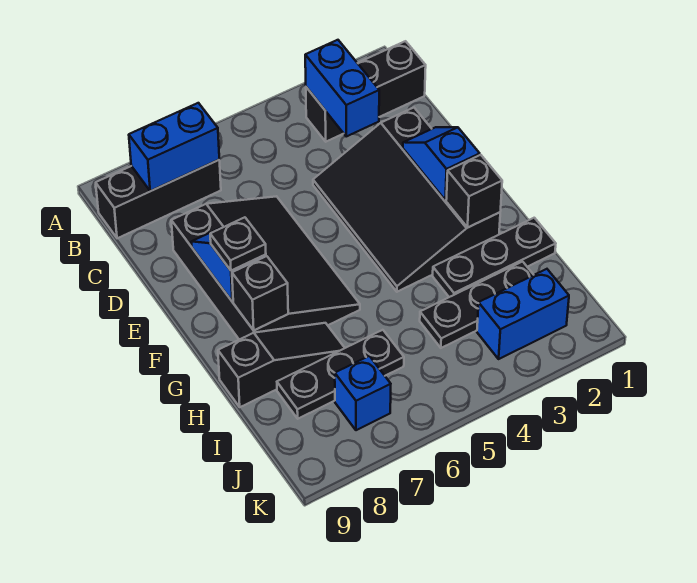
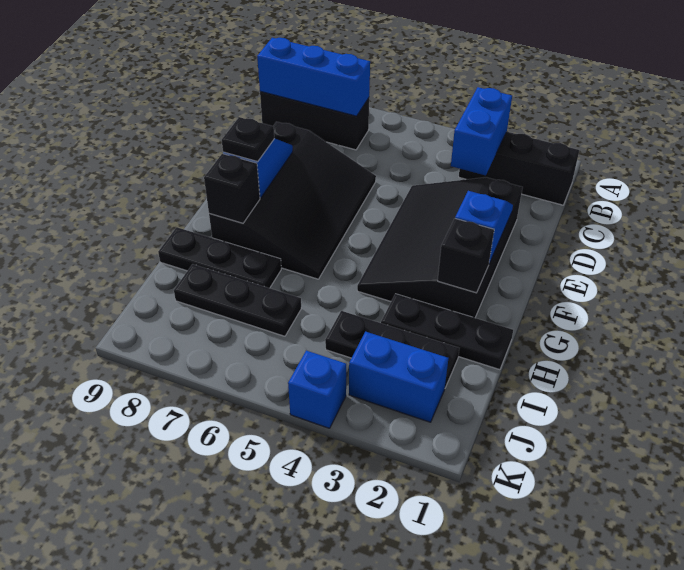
blue 1x2 brick [129,103,219,191] -> blue 1x3 brick [257,38,370,116]
black 1x3 slope [218,323,344,407] -> black 1x3 plate [158,227,281,288]
blue 1x1 brick [335,356,391,430] -> blue 1x1 brick moved to [288,351,346,428]

